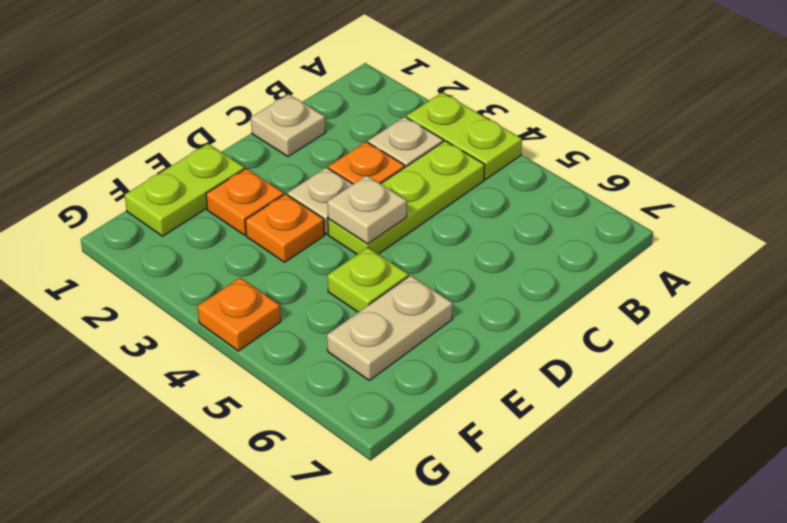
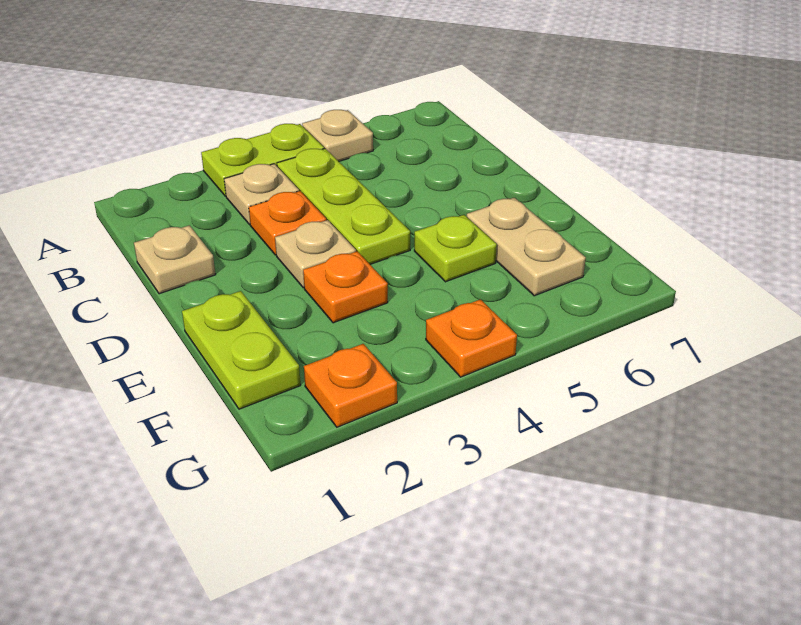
tan 1x1 plate [327,175,407,244] -> tan 1x1 plate moved to [302,110,373,161]
orange 1x1 plate [206,168,284,235] -> orange 1x1 plate moved to [304,344,397,427]

